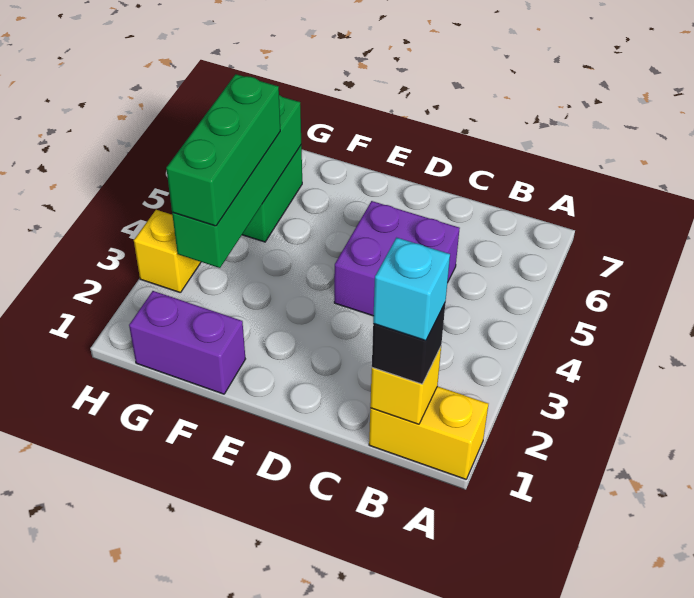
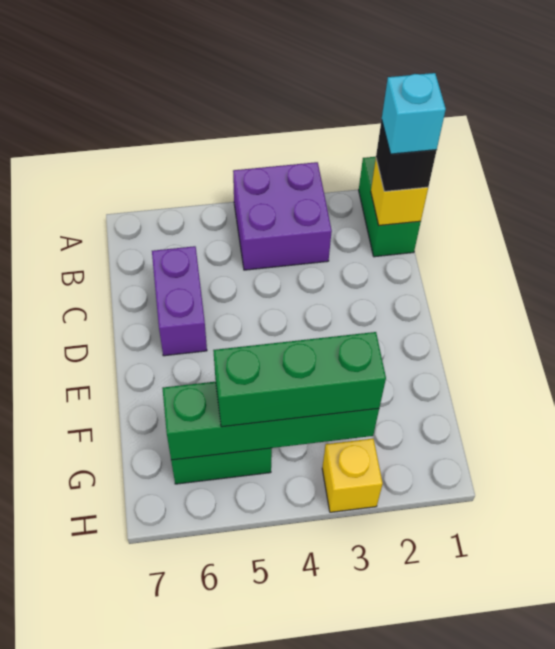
yellow 1x2 brick [369,386,488,479] -> green 1x2 brick [359,157,421,257]
purple 2x2 brick [334,201,460,316] -> purple 2x2 brick moved to [233,162,332,270]
purple 1x2 brick [129,291,245,394] -> purple 1x2 brick moved to [152,246,207,356]

